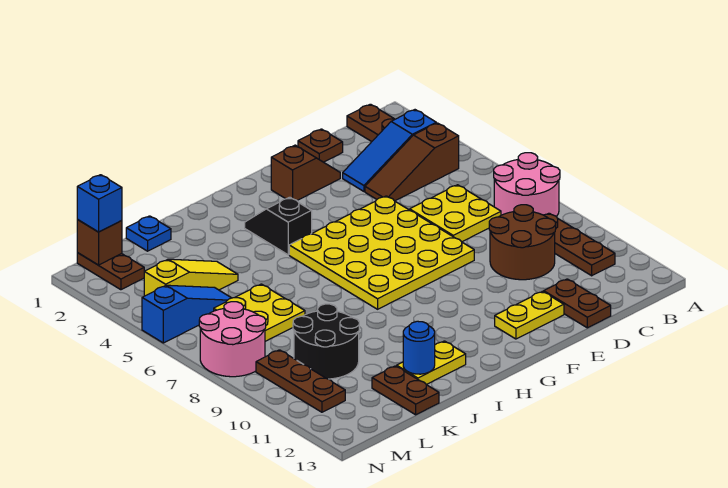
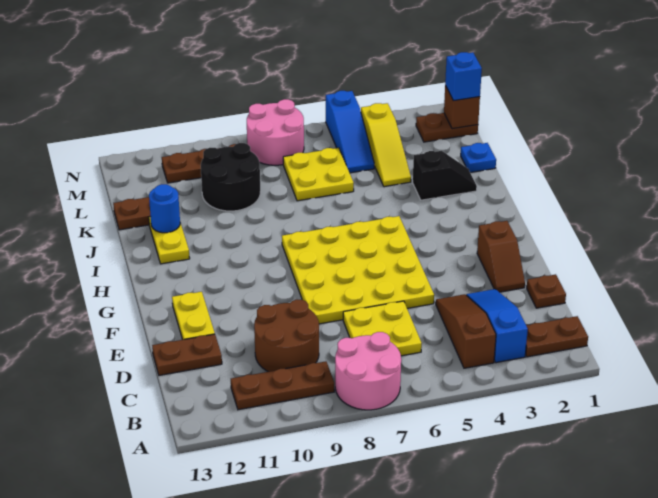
black 1x2 slope [245,197,312,255] -> black 1x2 slope moved to [413,151,477,200]

